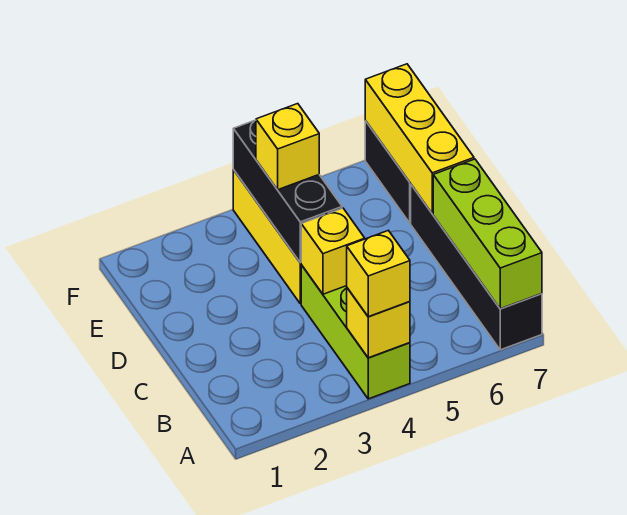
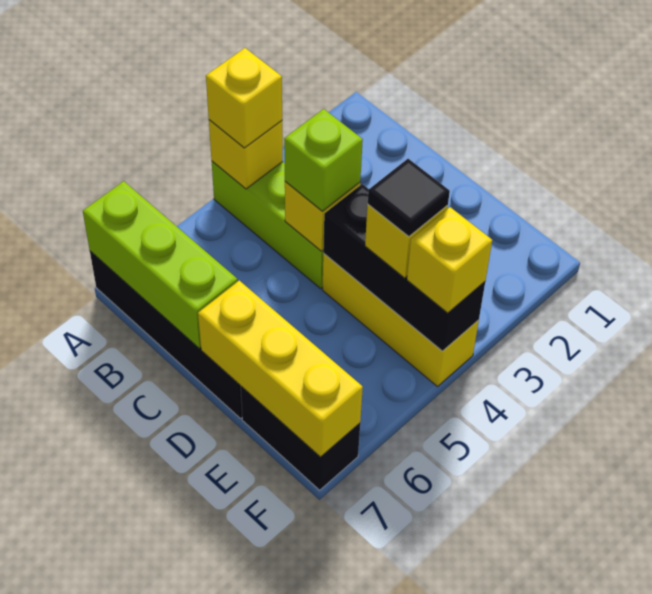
none -> lime 1x1 brick [284,109,363,211]
none -> black 1x1 tile [368,159,450,237]
none -> yellow 1x1 brick [407,207,492,313]

